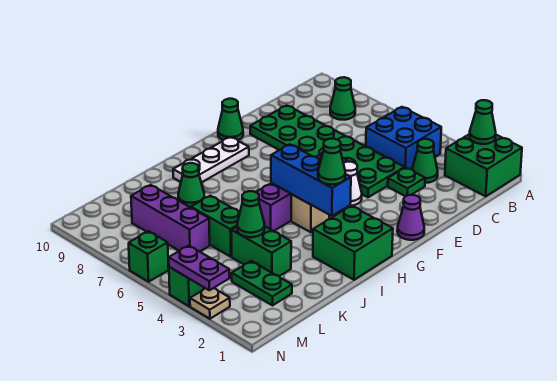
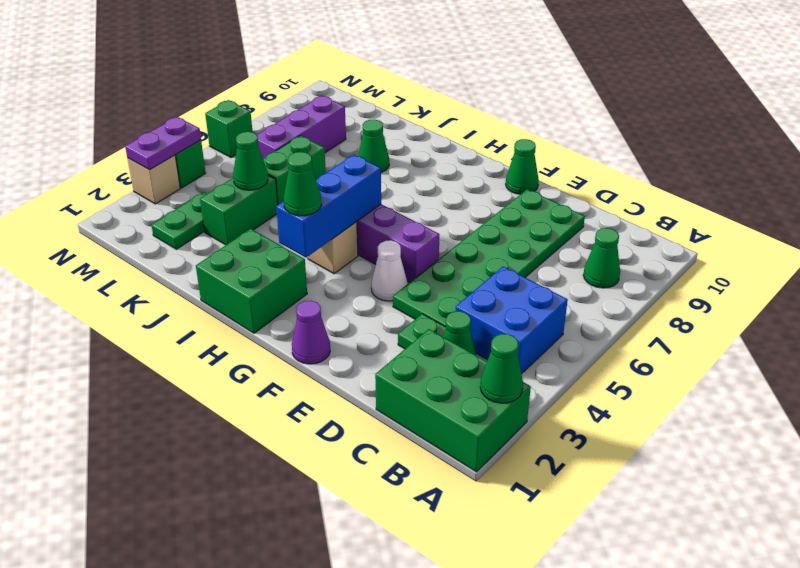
green 2x2 brick [445,134,522,196] -> green 2x3 brick [375,329,531,472]
white 1x3 plate [173,137,249,183] -> none
tan 1x1 plate [190,288,230,319] -> tan 1x1 brick [127,155,180,204]

